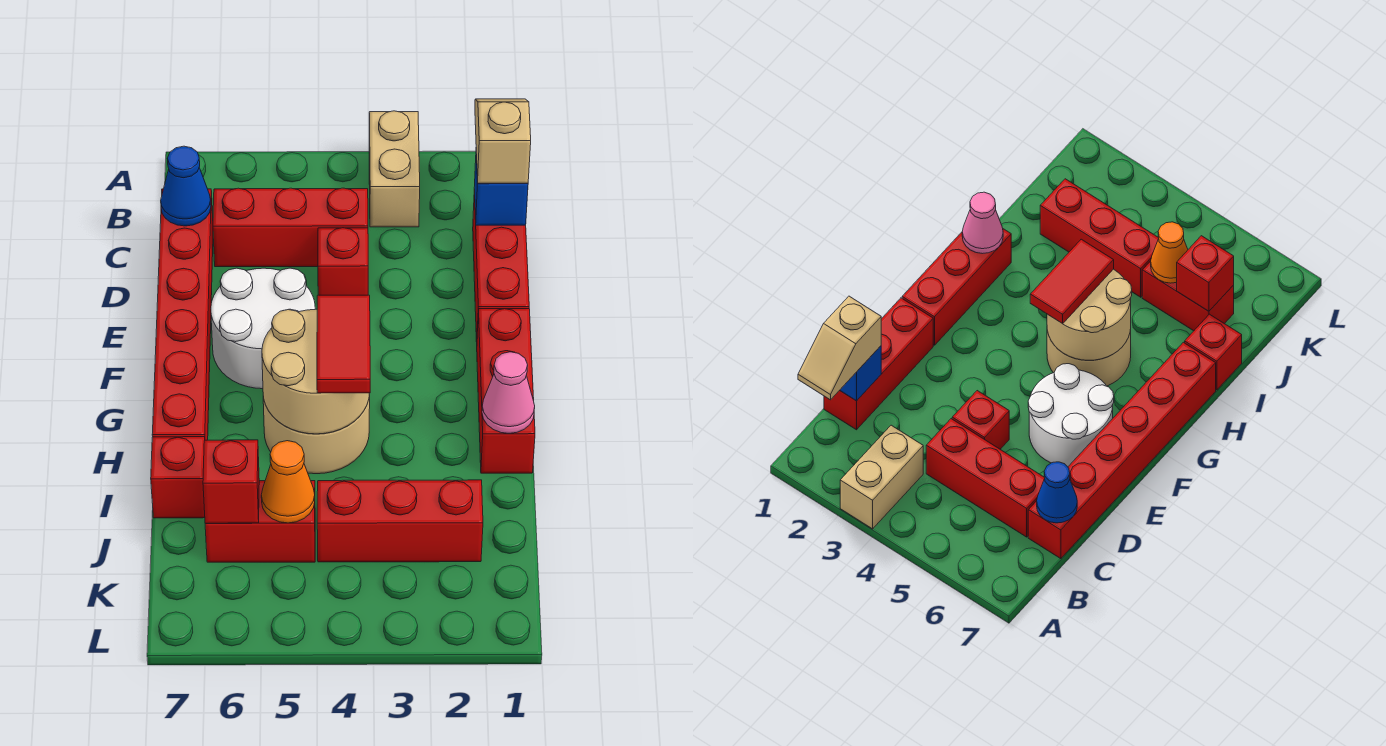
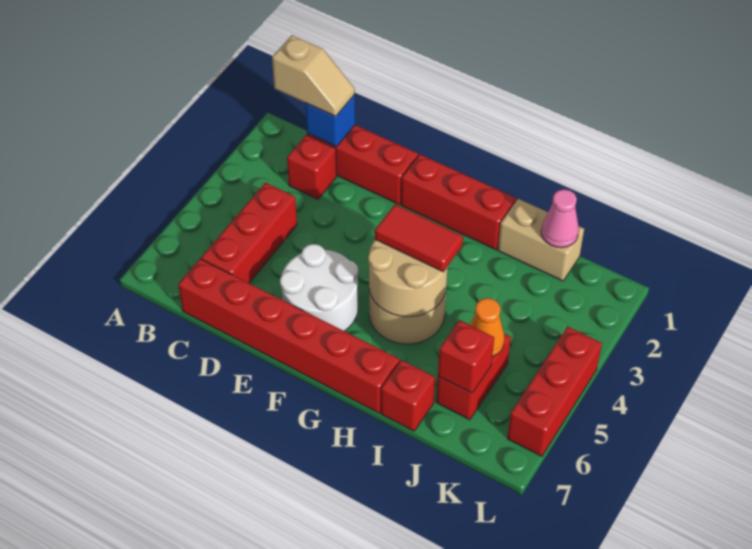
tan 1x2 brick [369,111,420,227] -> tan 1x2 brick moved to [498,199,584,281]
tan 1x2 slope [475,99,531,183] -> tan 1x2 slope turned to [272,35,355,116]
blue 1x1 cone [161,146,211,226] -> none
red 1x1 brick [318,228,368,295] -> red 1x1 brick moved to [287,135,337,199]
pink 1x1 cone [482,352,535,433] -> pink 1x1 cone moved to [541,189,579,248]
red 1x3 brick [317,480,483,562] -> red 1x3 brick moved to [507,327,602,456]

